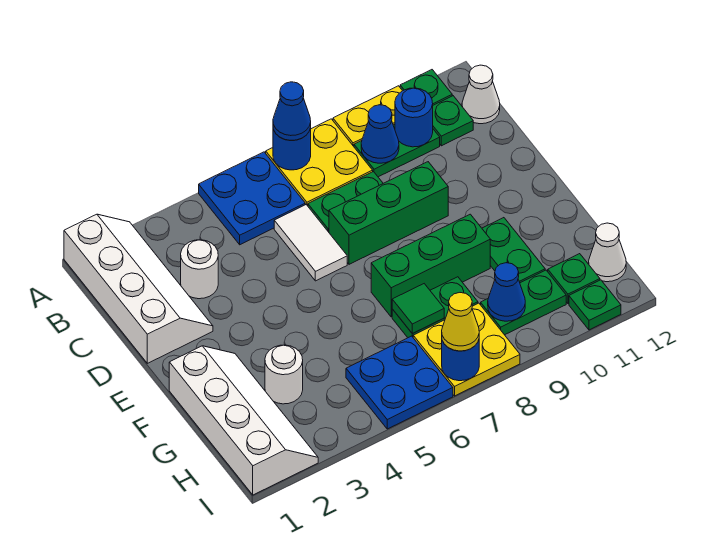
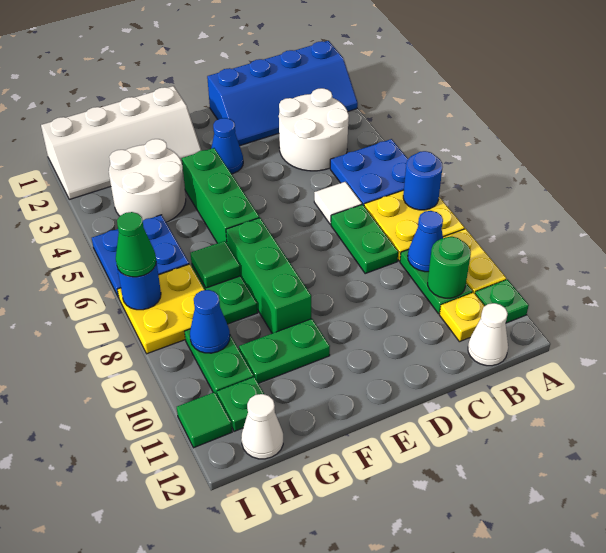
white 2x4 slope [64,214,213,363] -> blue 2x4 slope [207,41,358,146]
blue 1x1 cone [273,82,311,140] -> blue 1x1 cone moved to [211,118,243,174]
blue 1x1 round brick [395,88,433,147] -> green 1x1 round brick [428,237,471,298]
green 1x1 plate [433,96,473,146] -> yellow 1x1 plate [439,292,485,342]
white 1x1 round brick [181,240,218,299] -> white 2x2 round brick [279,88,349,171]
white 1x2 tile [274,205,347,281] -> white 1x1 tile [314,182,362,224]
green 1x3 brick [329,162,448,264] -> green 1x3 brick moved to [182,148,259,243]
white 1x1 round brick [265,345,303,404] -> white 2x2 round brick [109,139,186,222]
yellow 1x1 cone [442,293,479,351] -> green 1x1 cone [116,212,156,277]
green 1x1 plate [569,280,621,330] -> green 1x1 tile [177,392,232,448]

